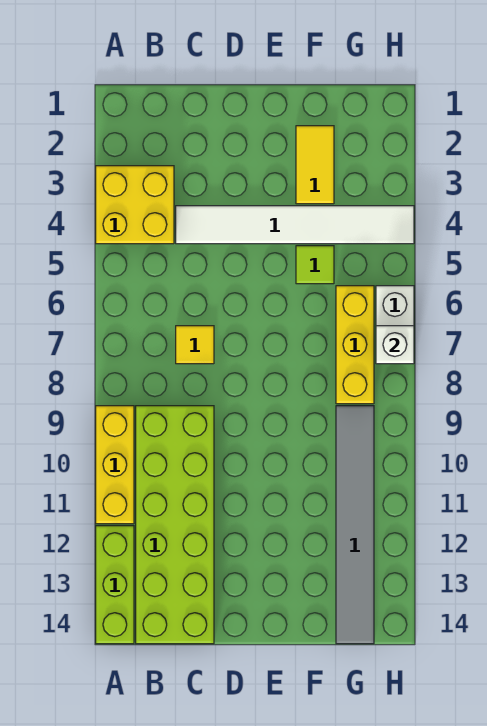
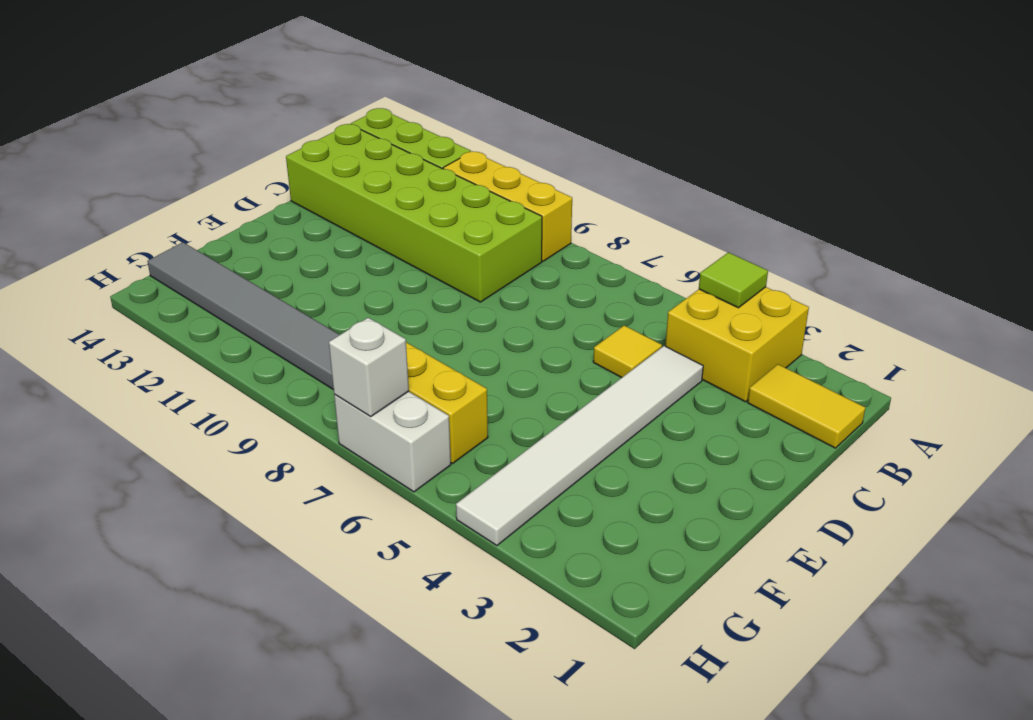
yellow 1x1 tile [176,326,214,364] -> yellow 1x1 tile moved to [593,326,662,378]
yellow 1x2 tile [296,126,334,204] -> yellow 1x2 tile moved to [748,364,866,448]
lime 1x1 tile [296,246,334,284] -> lime 1x1 tile moved to [699,252,768,308]

